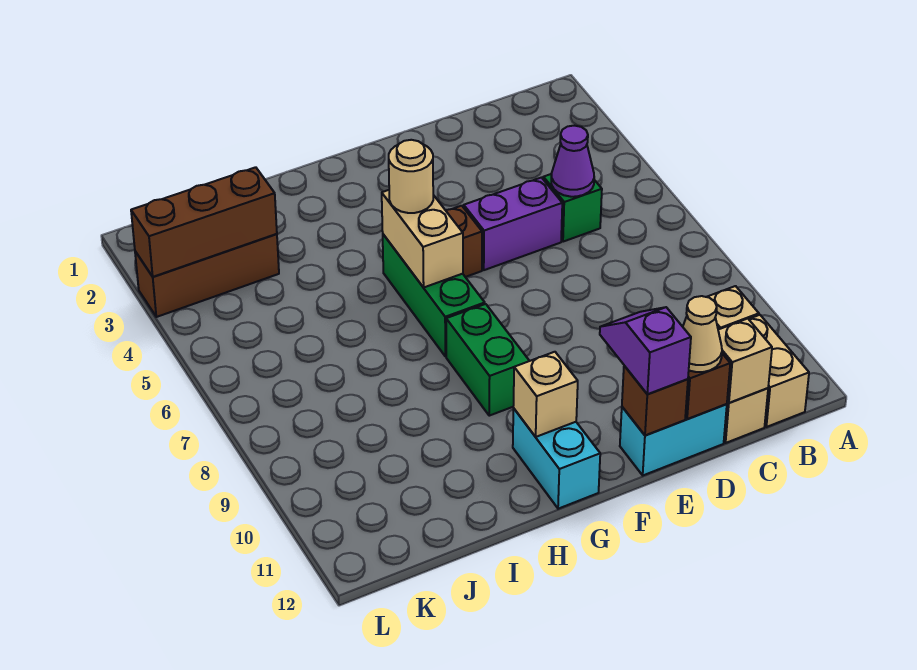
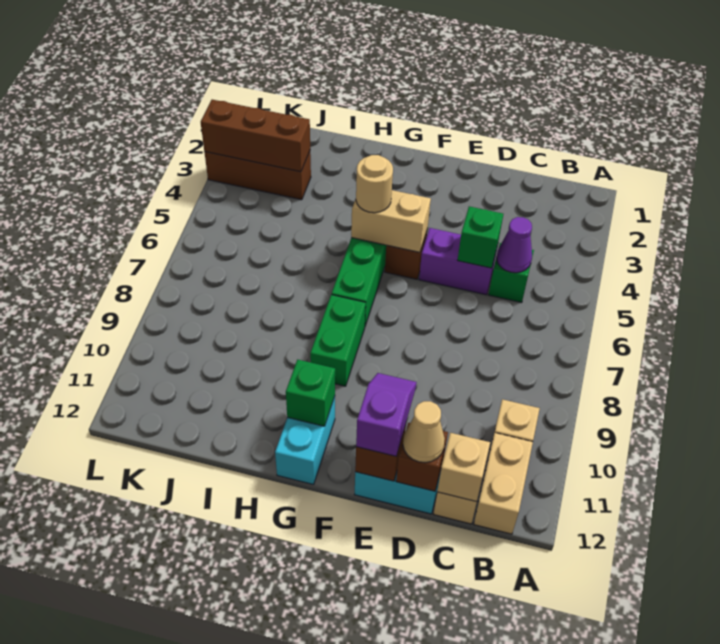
none -> green 1x1 brick [458,206,503,268]
tan 1x2 brick [382,190,463,288] -> tan 1x2 brick turned to [351,190,431,252]
tan 1x1 brick [513,352,578,437] -> green 1x1 brick [286,360,335,426]

